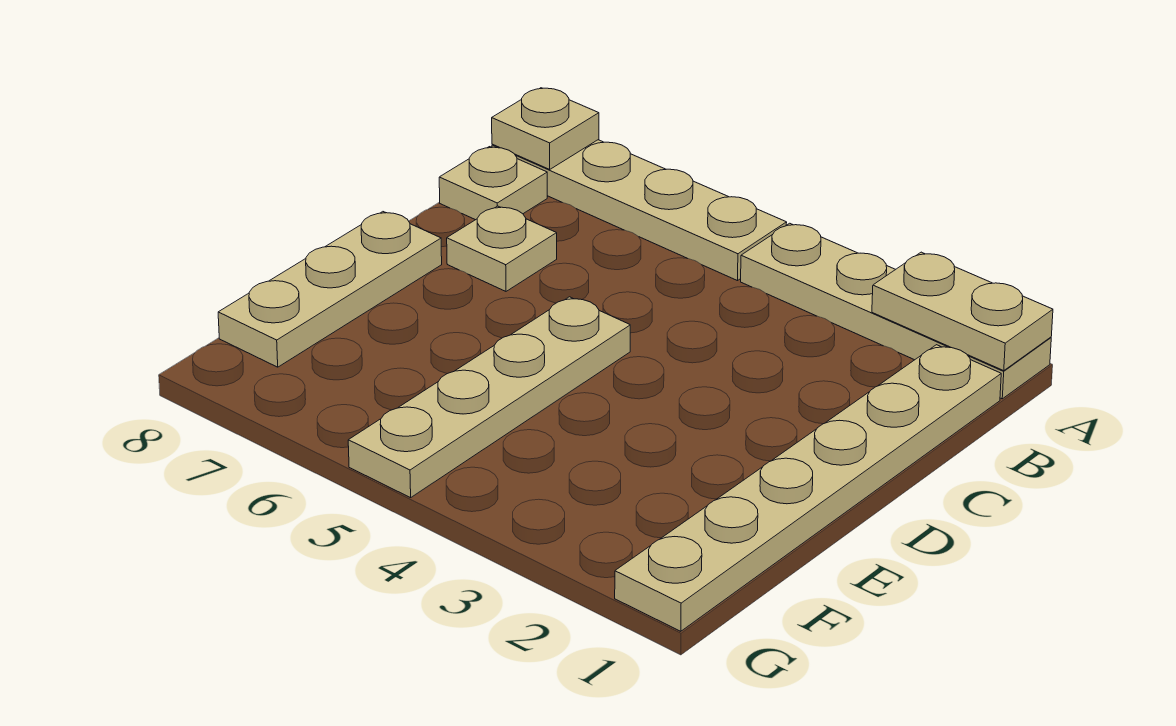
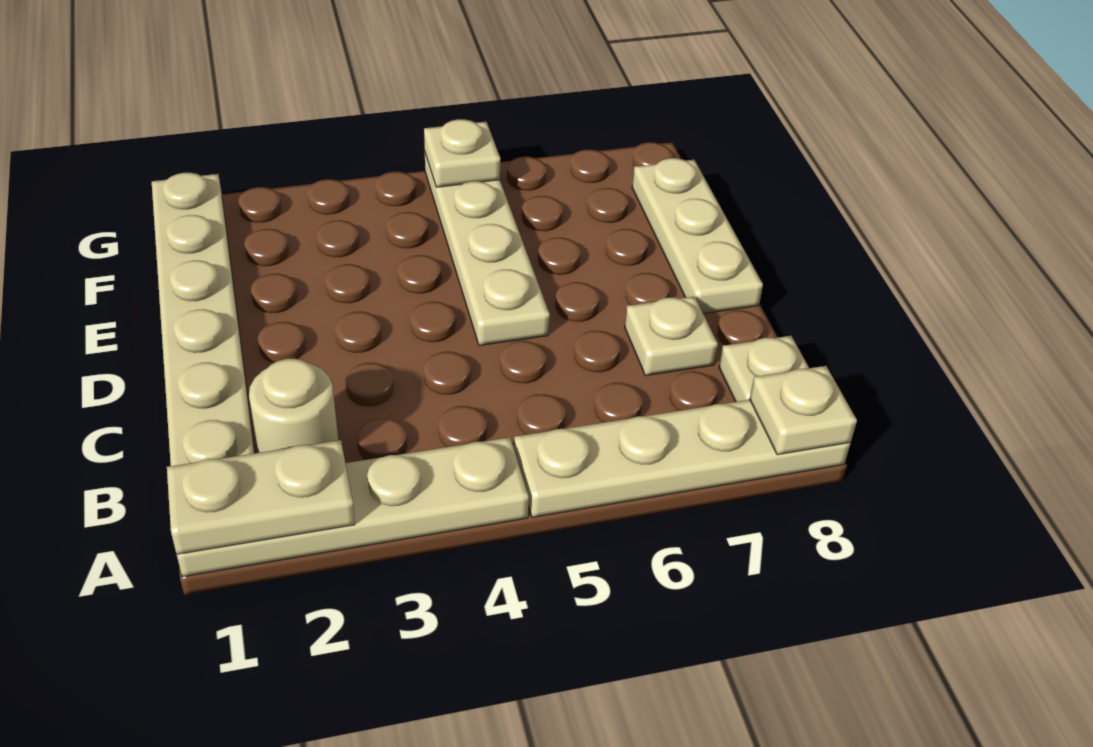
none -> tan 1x1 round brick [249,359,338,453]
none -> tan 1x1 plate [424,119,500,187]

